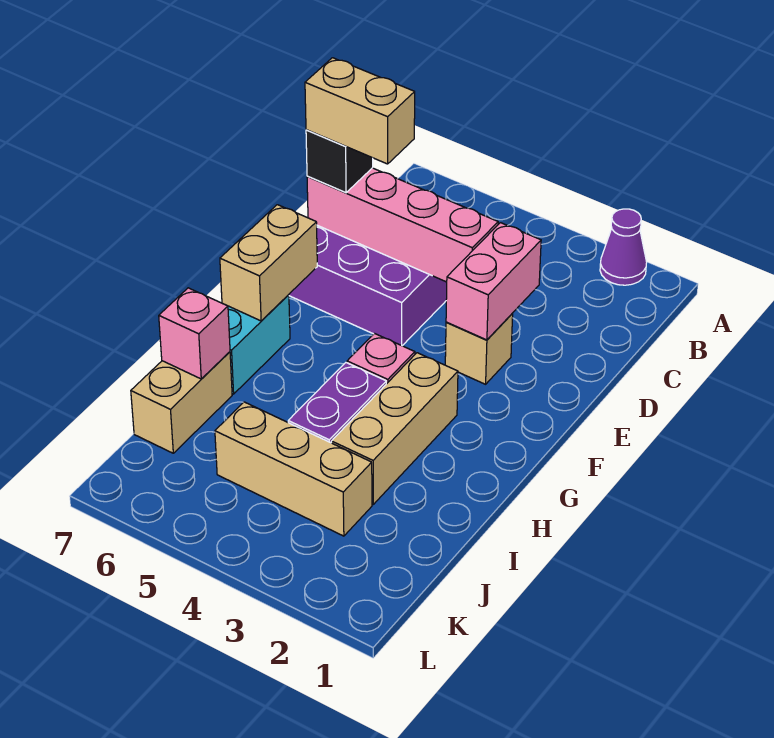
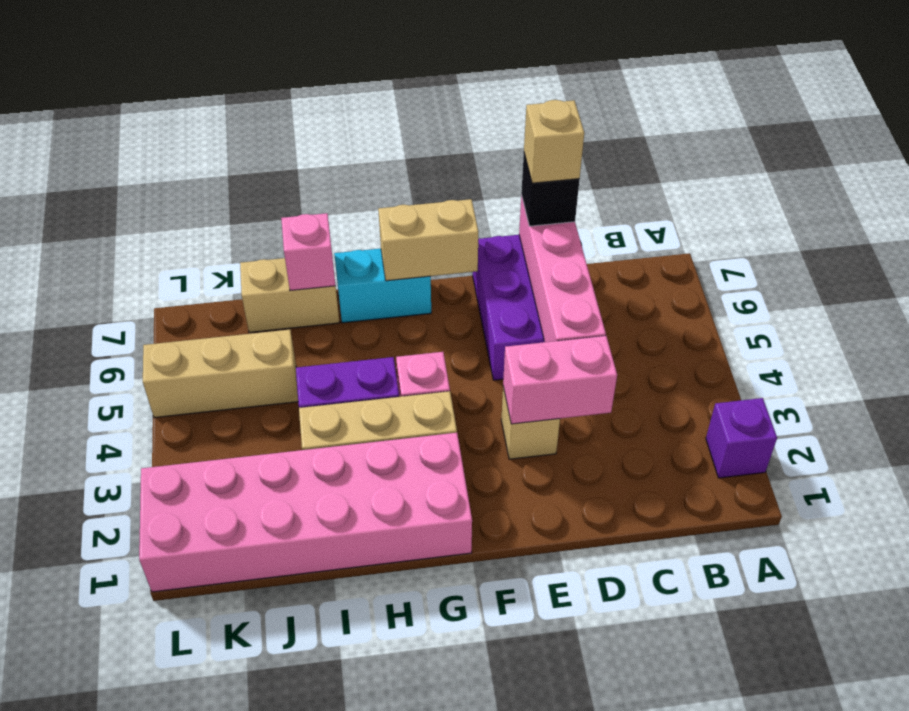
purple 1x1 cone [600,209,647,285] -> purple 1x1 brick [706,398,777,478]
tan 1x2 brick [305,58,415,164] -> tan 1x1 brick [524,100,584,183]
none -> pink 2x6 brick [139,433,472,592]
tan 1x3 brick [215,402,372,536] -> tan 1x3 brick turned to [143,330,298,418]

